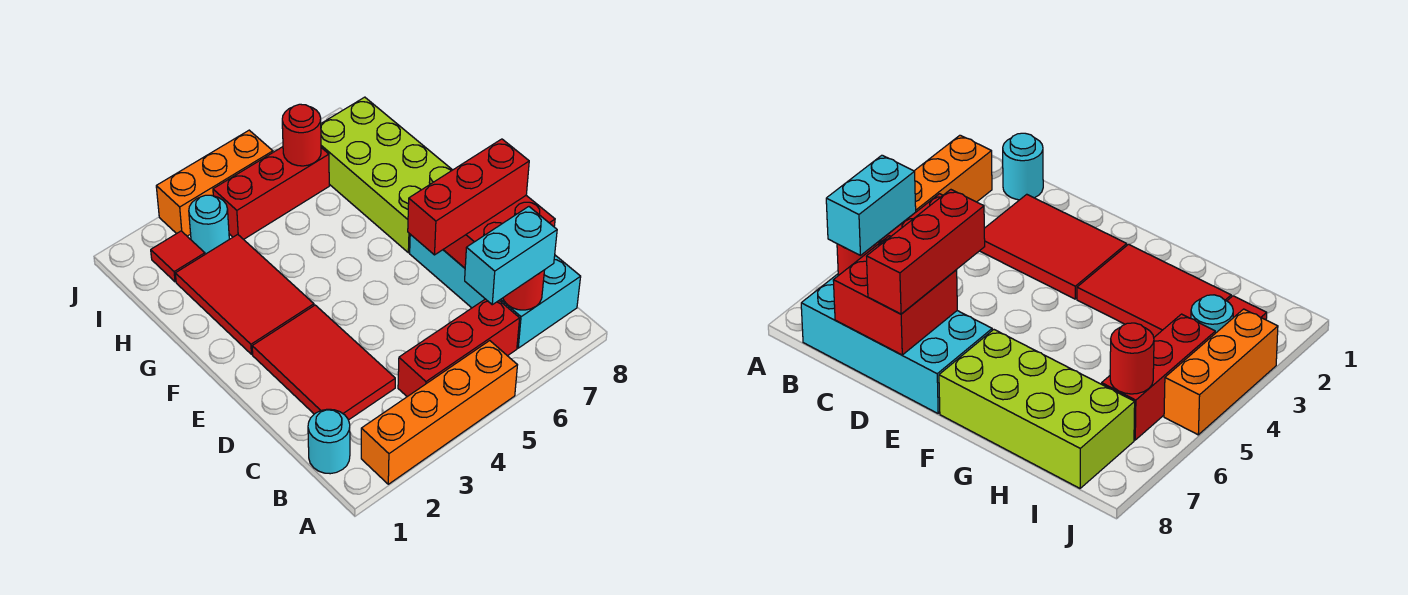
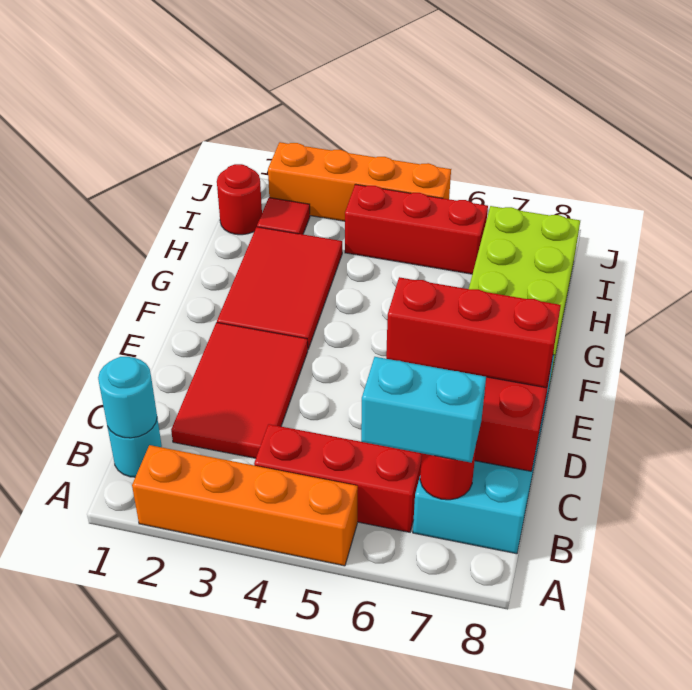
cyan 1x1 round brick [189,195,229,254] -> cyan 1x1 round brick moved to [98,357,157,438]
red 1x1 round brick [282,104,321,166] -> red 1x1 round brick moved to [217,164,262,235]
orange 1x3 brick [156,130,273,236] -> orange 1x4 brick [268,142,451,221]

